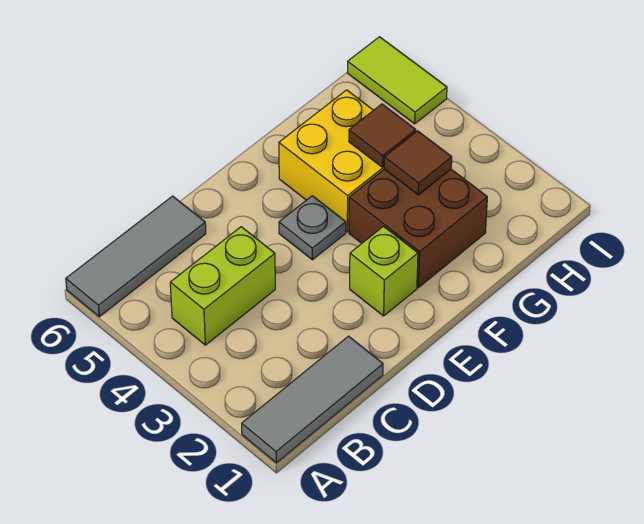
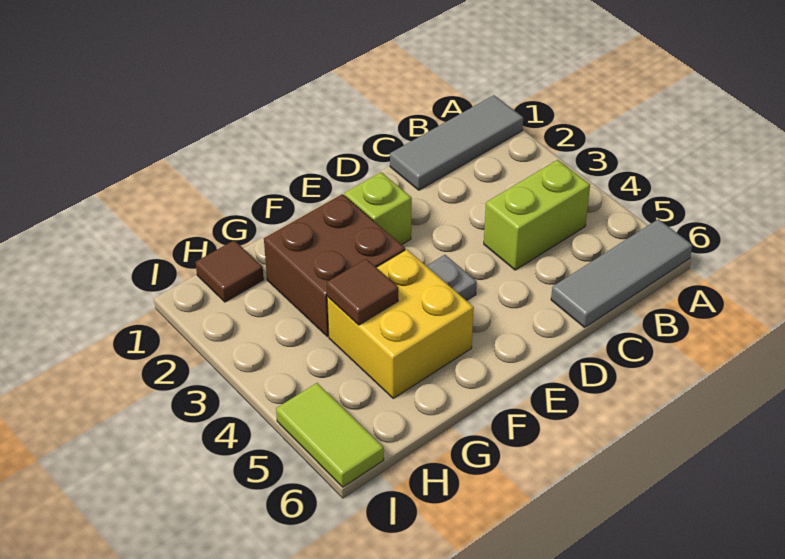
brown 1x1 tile [384,131,452,195] -> brown 1x1 tile moved to [195,240,264,302]

